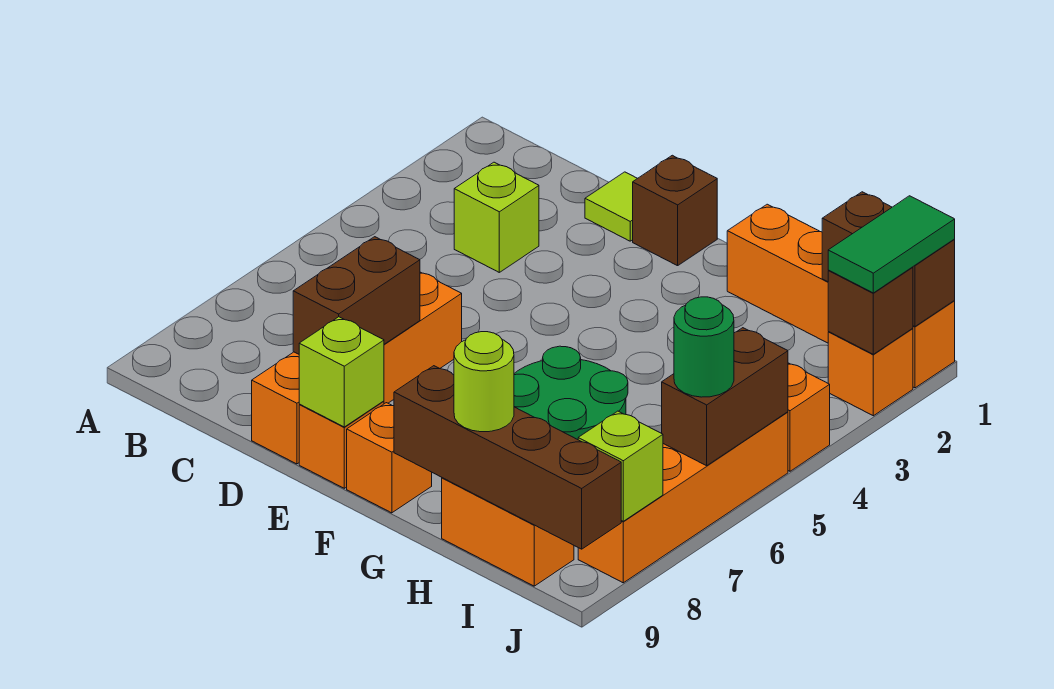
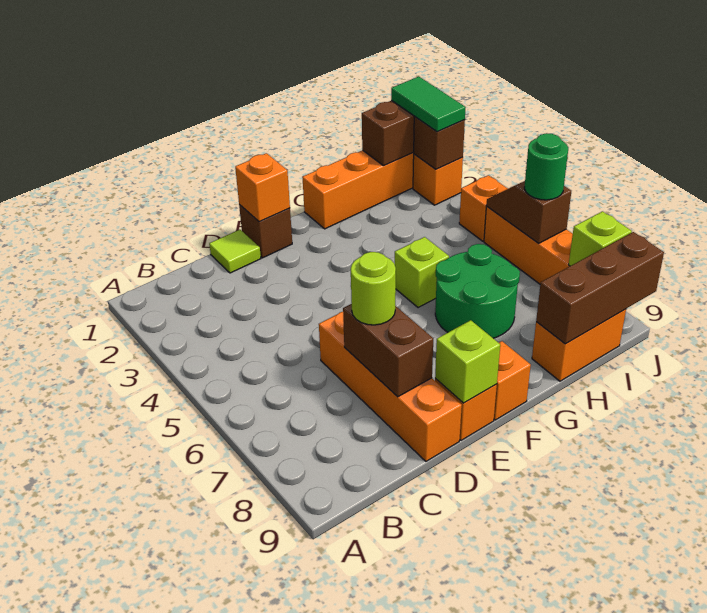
lime 1x1 brick [454,162,539,272] -> lime 1x1 brick moved to [395,237,449,308]
none -> orange 1x1 brick [235,153,290,222]
brown 1x4 brick [394,366,621,549] -> brown 1x3 brick [536,232,664,344]
lime 1x1 round brick [454,332,514,432] -> lime 1x1 round brick moved to [351,252,396,325]
brown 1x2 brick [662,328,788,466] -> brown 1x2 slope [486,181,571,243]

